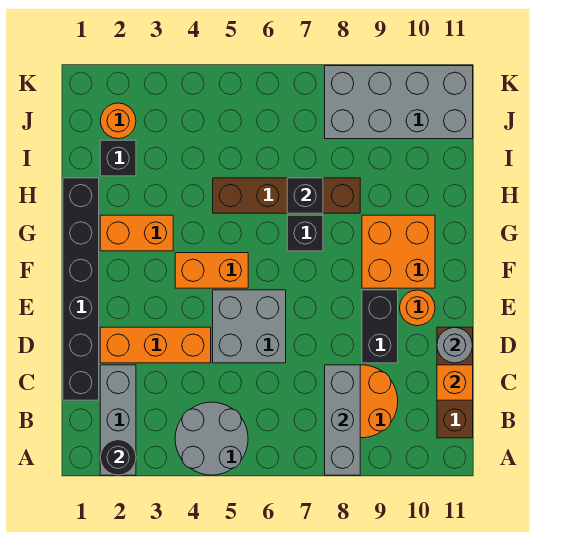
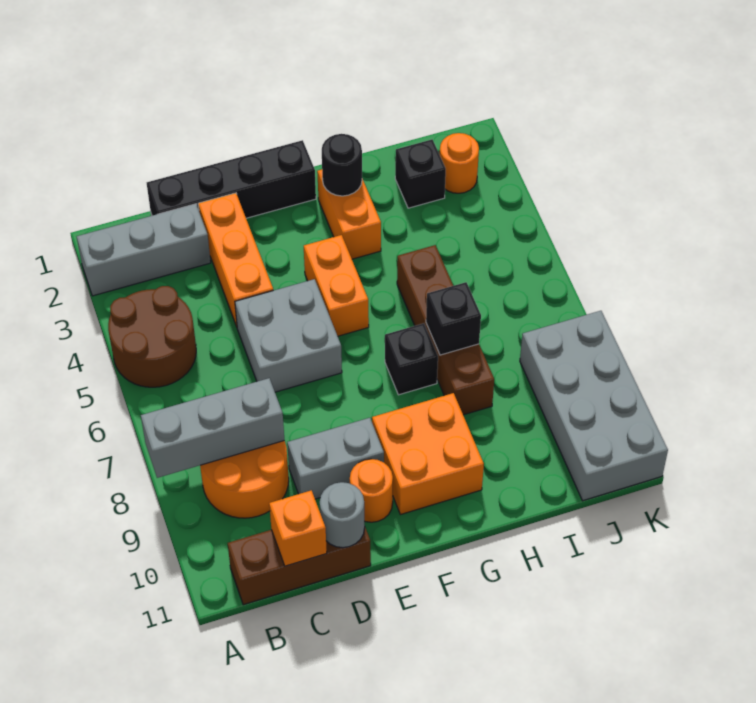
black 1x1 round brick [100,440,136,475] -> black 1x1 round brick moved to [322,134,362,196]
grey 2x2 round brick [175,402,248,475] -> brown 2x2 round brick [108,286,196,387]
black 1x6 brick [63,178,99,400] -> black 1x4 brick [147,140,316,218]
black 1x2 brick [362,290,398,363] -> grey 1x2 brick [287,418,384,499]

